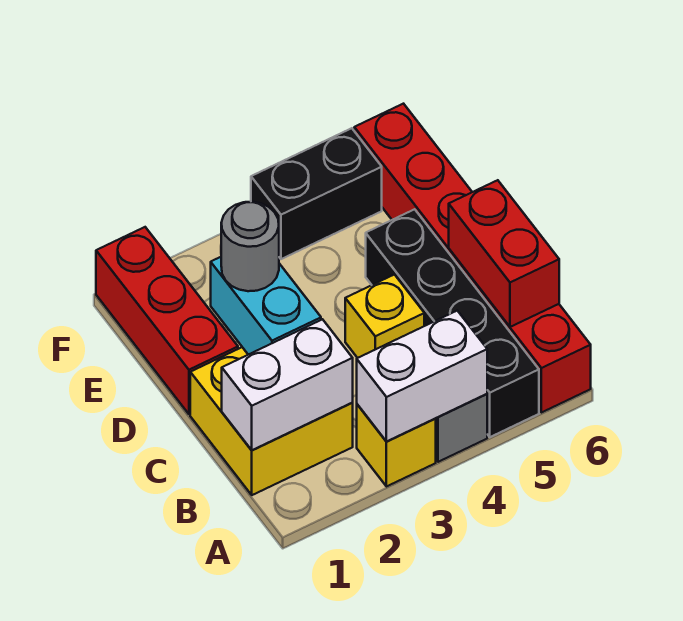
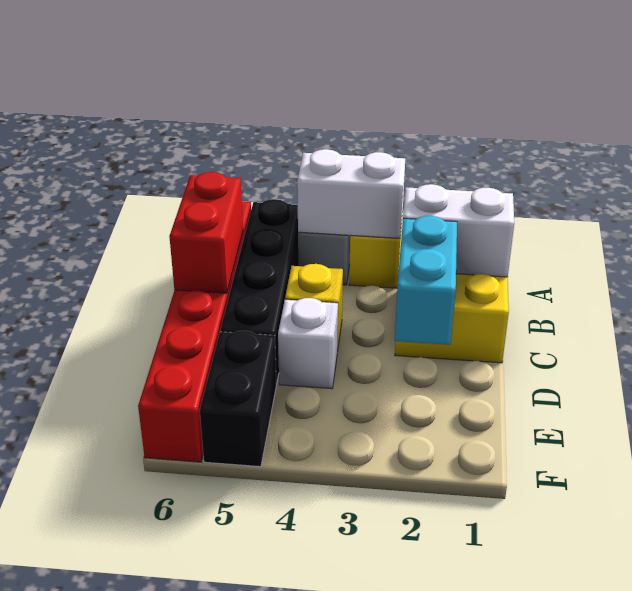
red 1x3 brick [96,227,238,414] -> none
grey 1x1 round brick [221,202,279,291] -> none
none -> white 1x1 brick [278,298,338,389]
black 1x2 brick [251,128,382,259] -> black 1x2 brick turned to [200,331,276,467]

